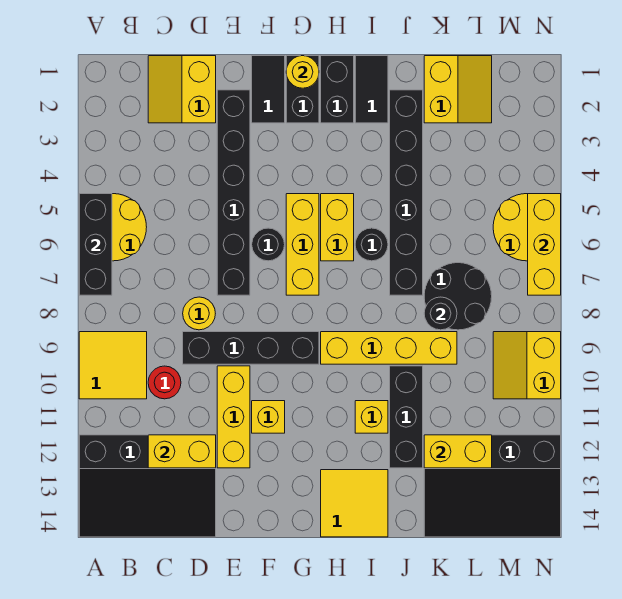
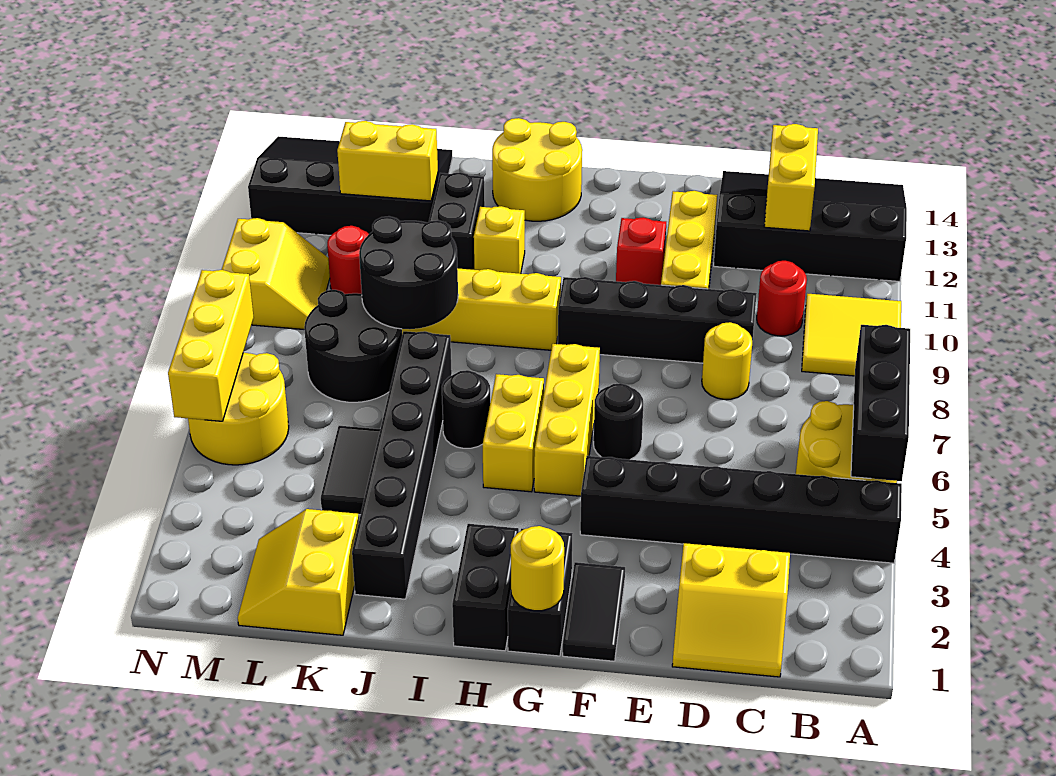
yellow 2x2 slope [148,56,216,123] -> yellow 2x2 slope turned to [672,543,790,677]
yellow 1x2 brick [148,435,216,468] -> yellow 1x2 brick turned to [764,124,818,231]
black 1x6 brick [217,90,250,295] -> black 1x6 brick turned to [580,456,902,563]
yellow 1x1 brick [252,401,285,433] -> red 1x1 brick [616,217,666,285]
yellow 2x2 tile [321,470,388,537] -> yellow 2x2 round brick [492,118,582,221]
black 1x2 tile [355,56,388,123] -> black 1x2 tile moved to [321,426,380,515]
black 1x3 brick [390,366,423,468] -> black 1x2 brick [429,172,485,270]
black 1x1 round brick [424,297,457,330] -> black 2x2 round brick [359,216,458,329]
none -> red 1x1 round brick [327,226,369,294]

